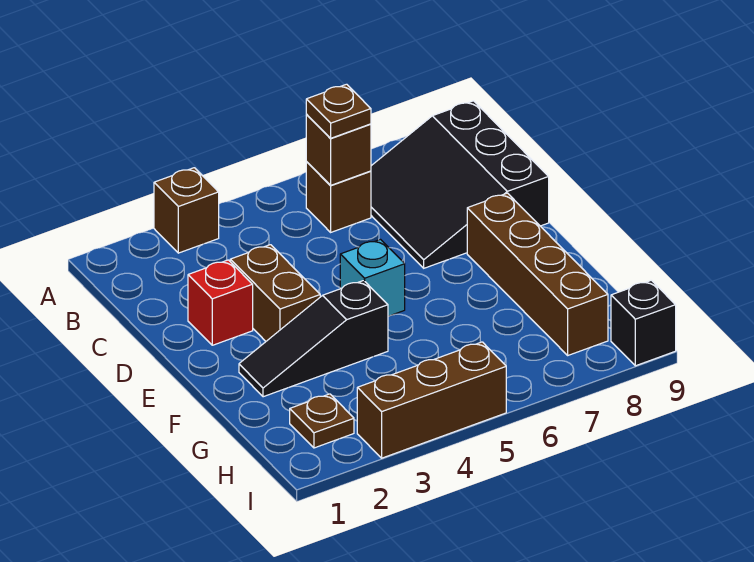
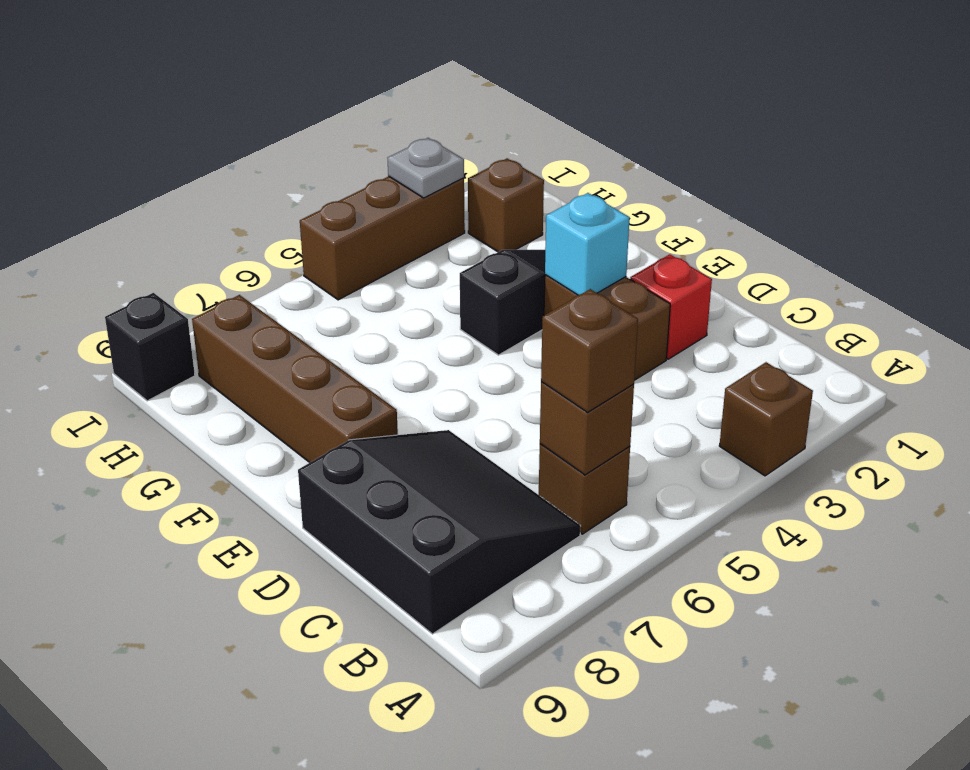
brown 1x1 plate [306,84,371,138] -> brown 1x1 brick [541,289,638,412]
cyan 1x1 brick [340,239,405,316] -> cyan 1x1 brick moved to [545,193,630,295]
brown 1x1 plate [290,394,354,448] -> brown 1x1 brick [468,158,544,252]
none -> grey 1x1 plate [388,138,464,198]

